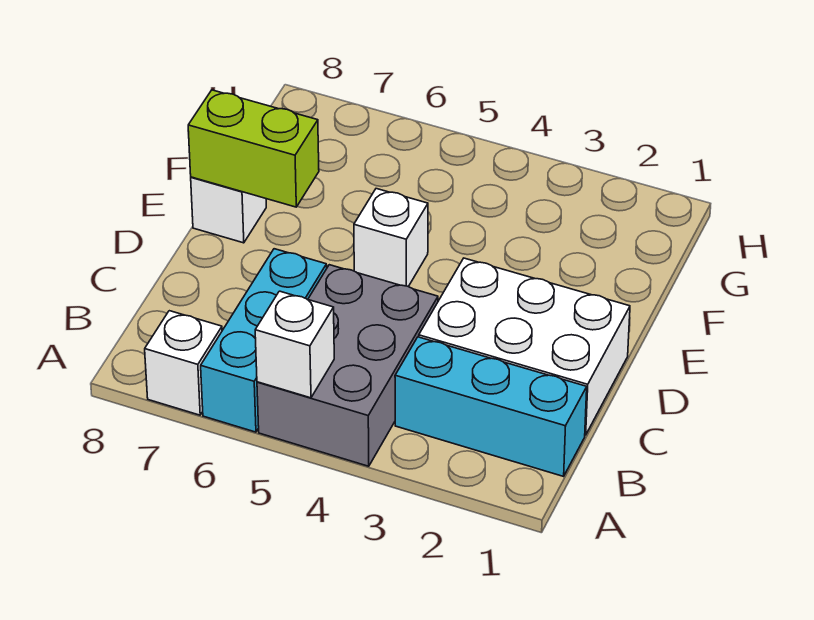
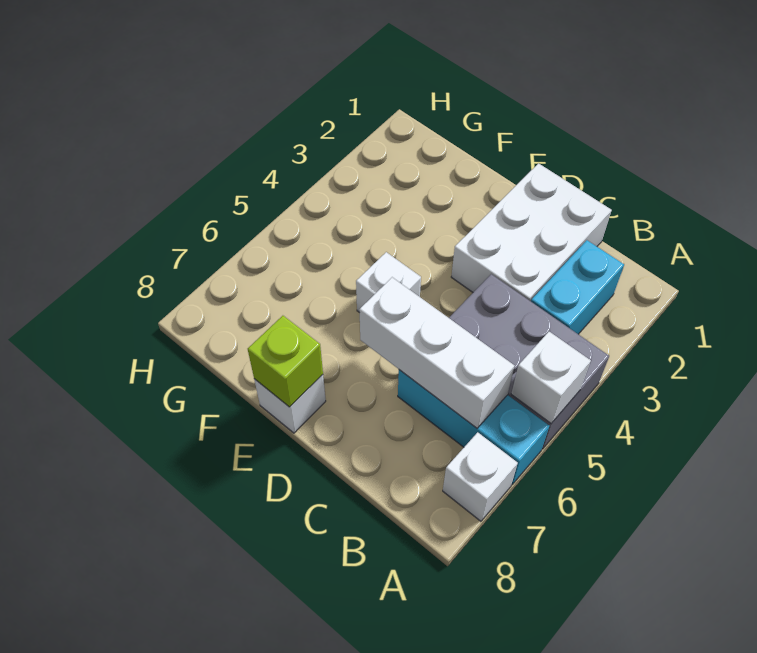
cyan 1x3 brick [395,337,587,476] -> cyan 1x2 brick [531,240,624,334]
none -> white 1x3 brick [359,277,515,428]
lime 1x2 brick [188,90,319,207] -> lime 1x1 brick [248,316,323,407]

